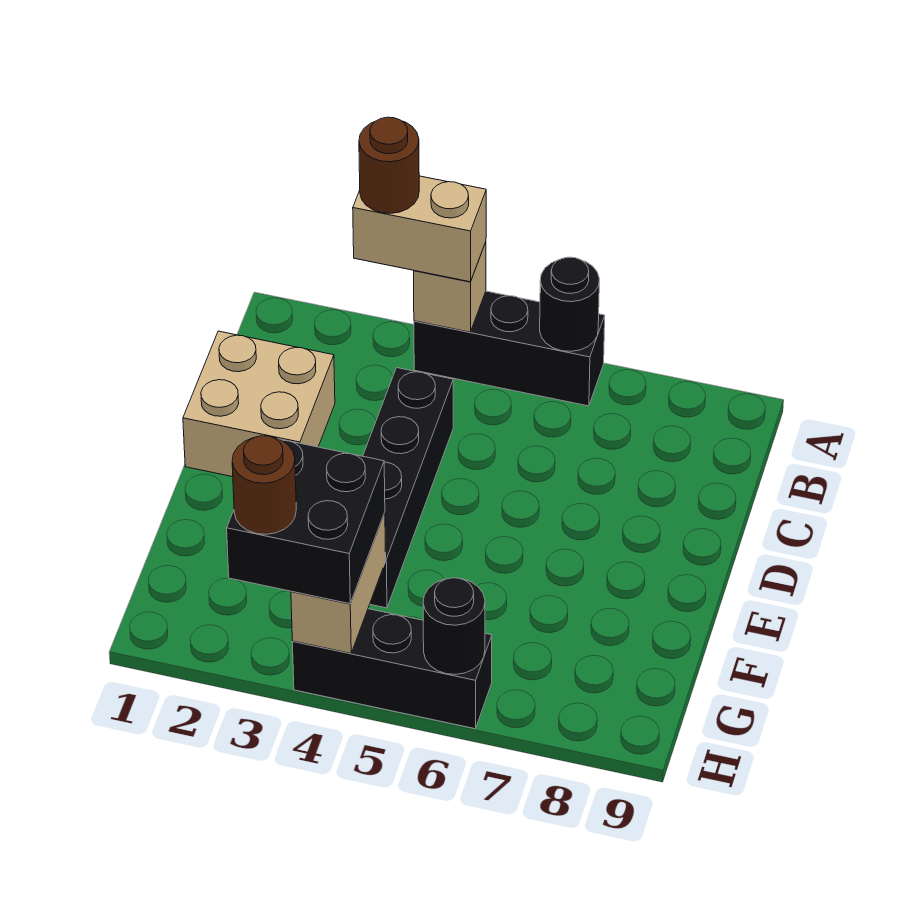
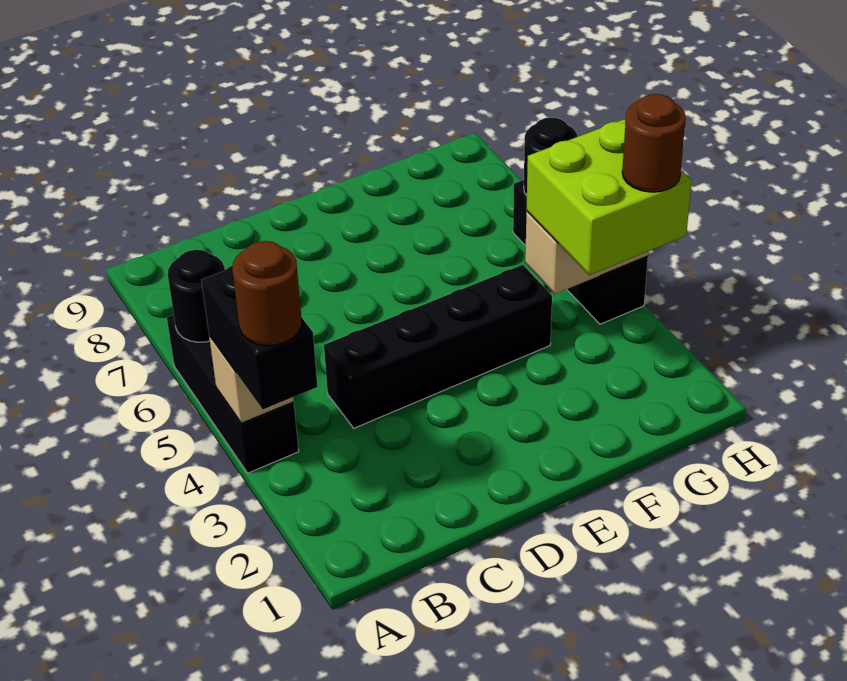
tan 1x2 brick [353,176,486,282] -> black 1x2 brick [201,266,318,409]
tan 2x2 brick [183,331,335,477] -> none
black 2x2 brick [227,439,385,604] -> lime 2x2 brick [526,119,692,275]

